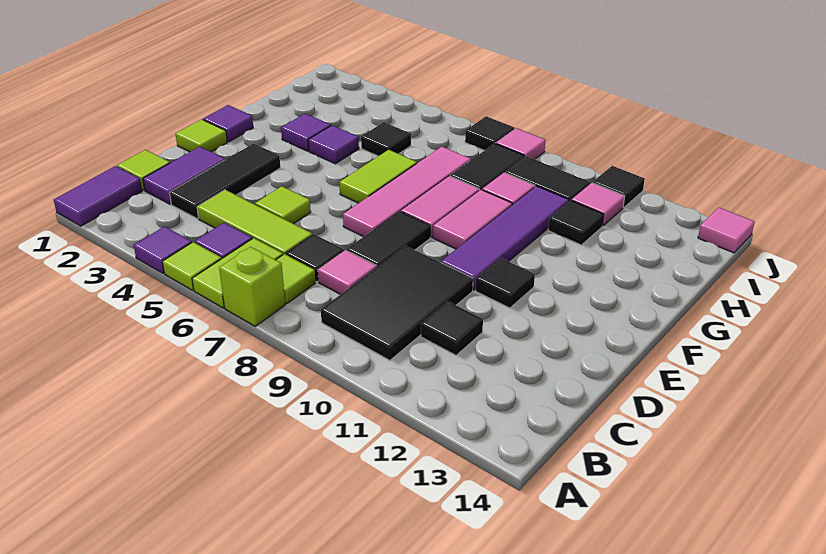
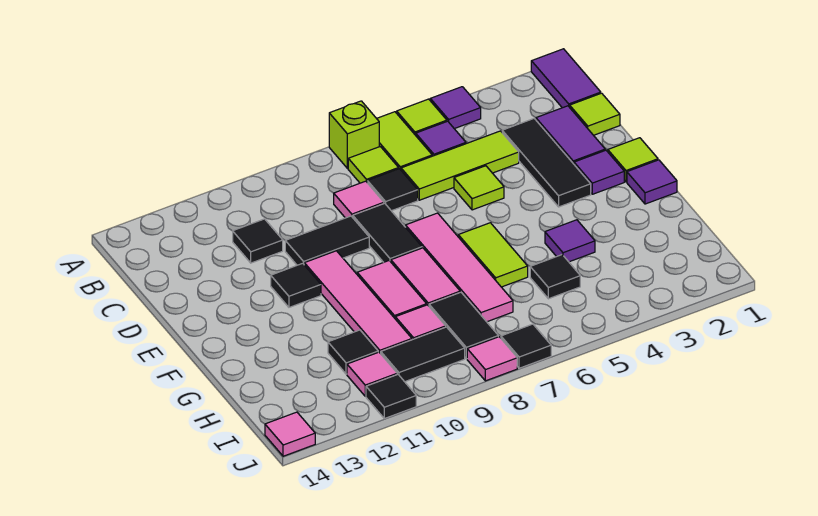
black 2x3 tile [321,246,473,360] -> black 1x2 tile [285,216,369,265]
purple 1x4 tile [441,186,569,290] -> pink 1x4 tile [304,251,412,354]
purple 1x1 tile [281,114,331,151] -> purple 1x1 tile moved to [574,150,624,194]

